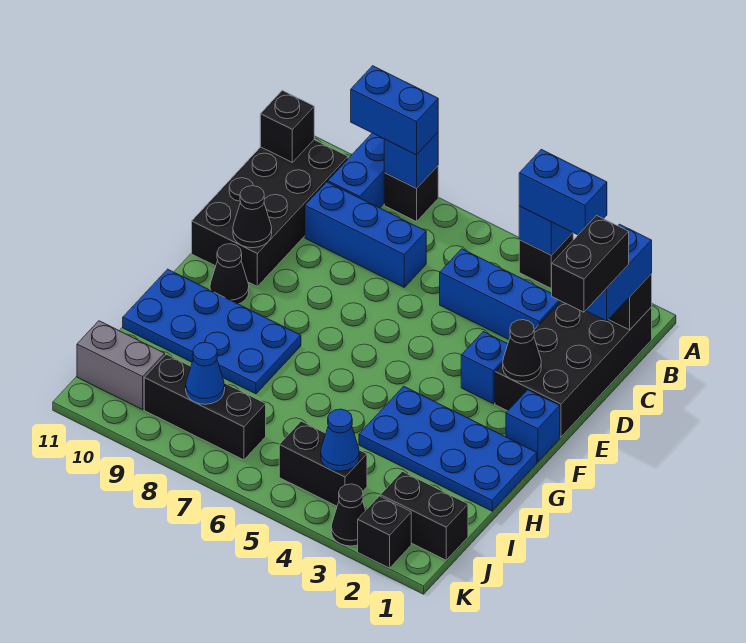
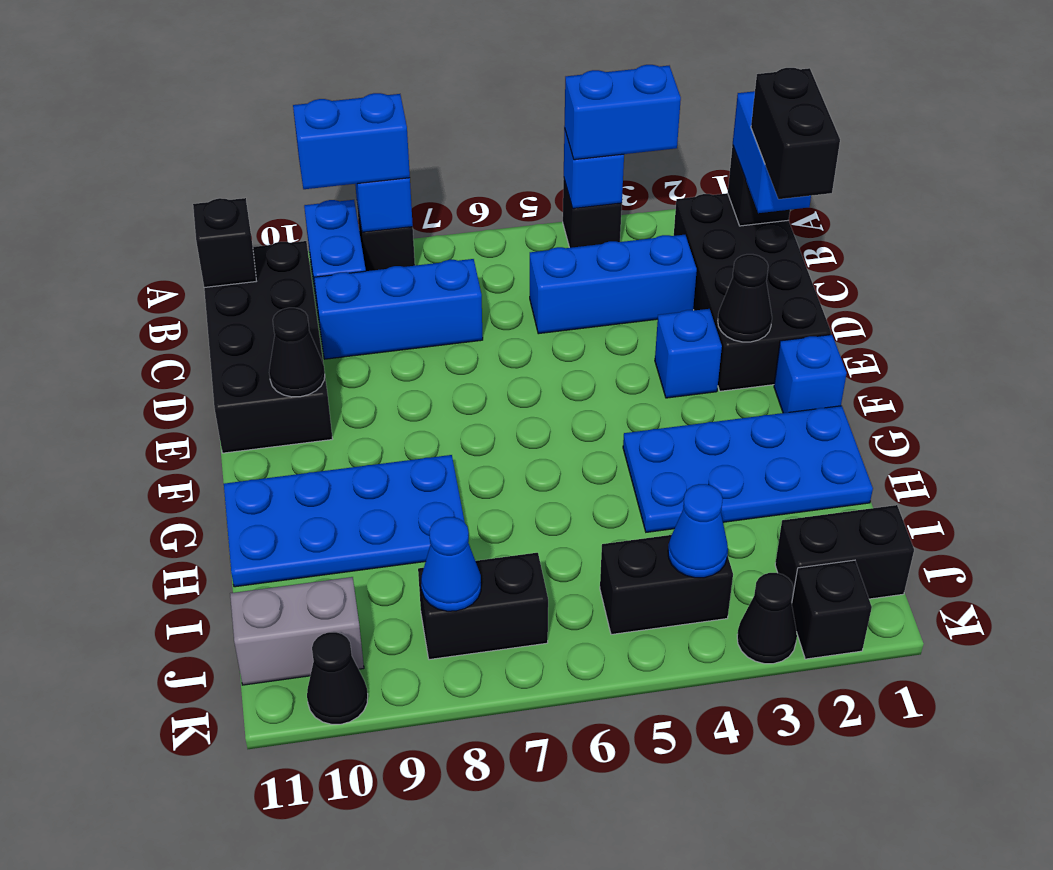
black 1x1 cone [210,244,249,304] -> black 1x1 cone moved to [307,632,368,724]
black 1x3 brick [144,354,266,460] -> black 1x2 brick [418,553,548,660]

